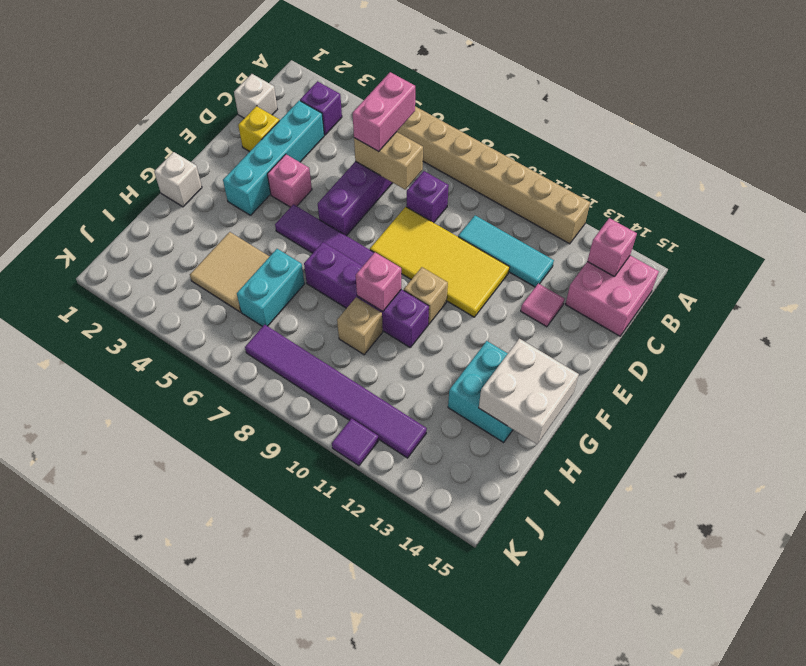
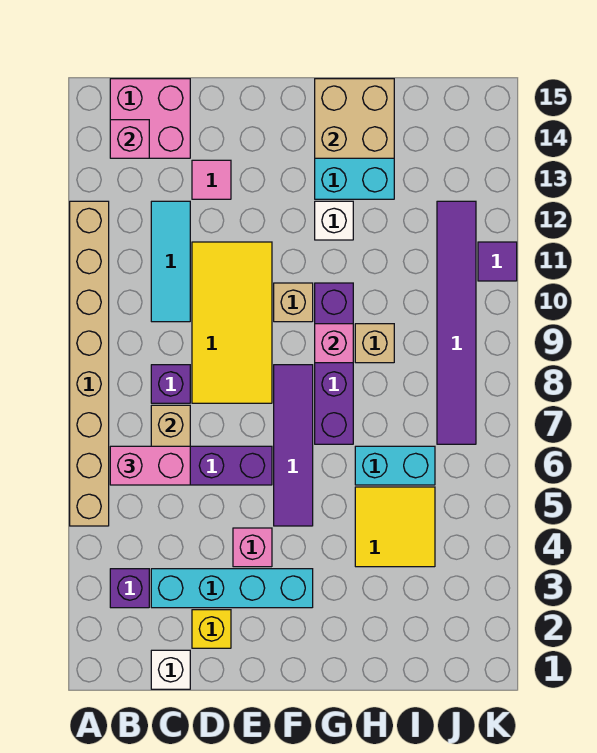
white 1x1 brick [154,152,202,207] -> white 1x1 brick moved to [315,201,353,240]
white 2x2 brick [479,339,579,444] -> tan 2x2 brick [315,79,394,158]
tan 2x2 tile [190,232,270,312] -> yellow 2x2 tile [355,487,435,567]

